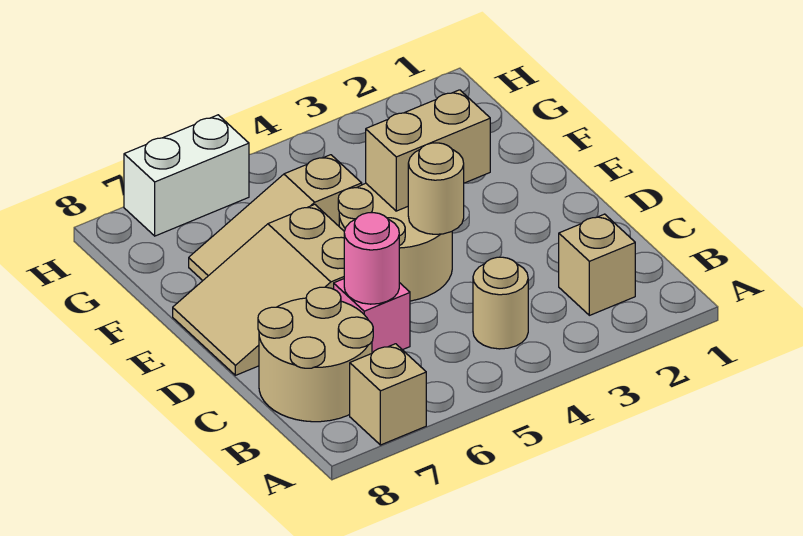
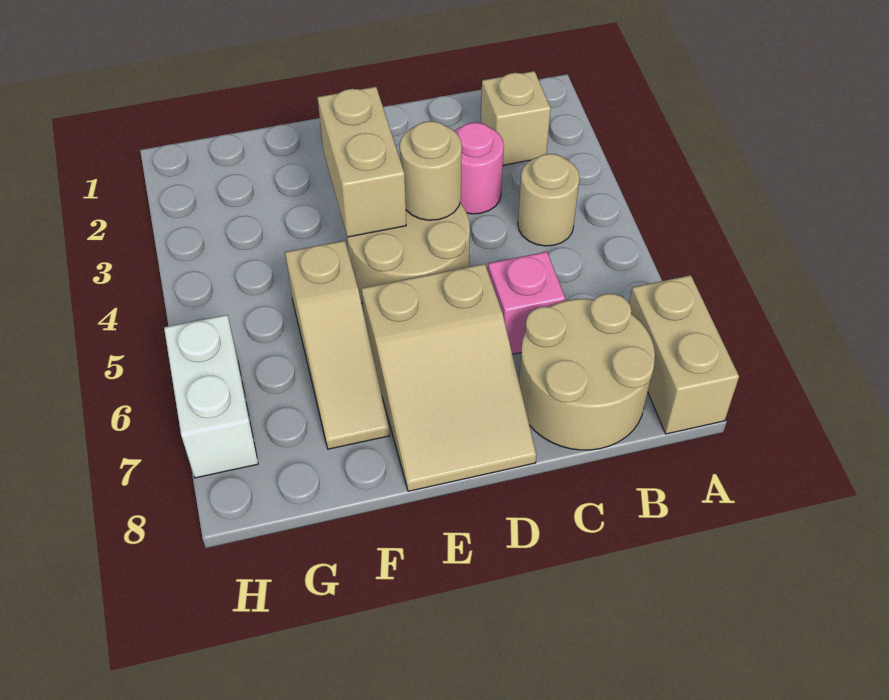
tan 1x1 brick [350,344,426,445] -> tan 1x2 brick [629,275,739,434]
pink 1x1 round brick [344,213,399,304] -> pink 1x1 round brick moved to [455,123,504,214]

